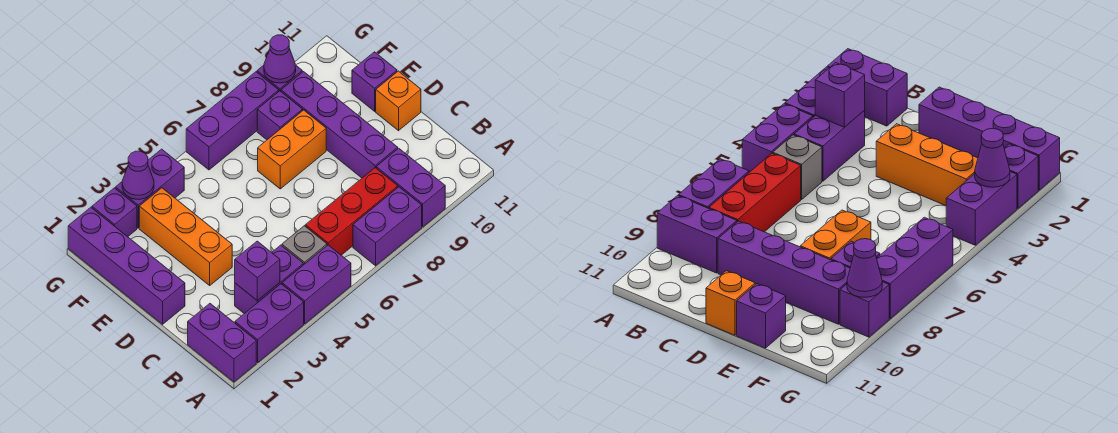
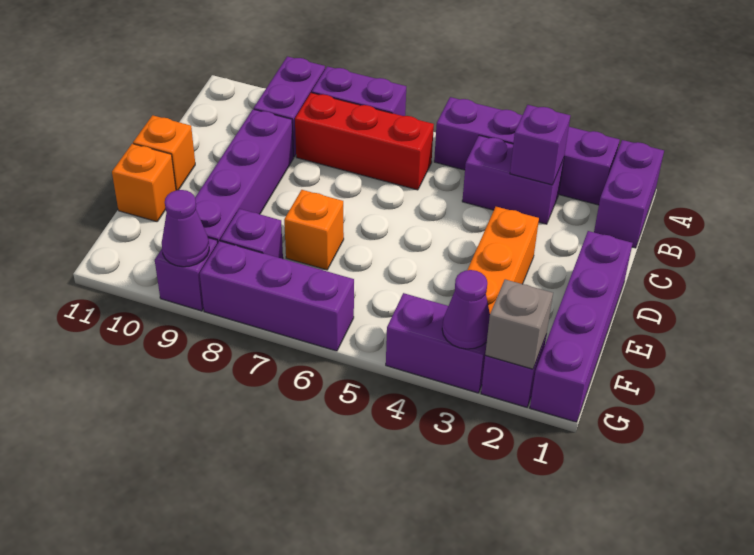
grey 1x1 brick [282,226,327,265] -> grey 1x1 brick moved to [485,279,553,369]
orange 1x2 brick [258,110,326,189] -> orange 1x1 brick [284,190,344,270]
purple 1x1 brick [352,52,397,111] -> orange 1x1 brick [112,144,176,222]

